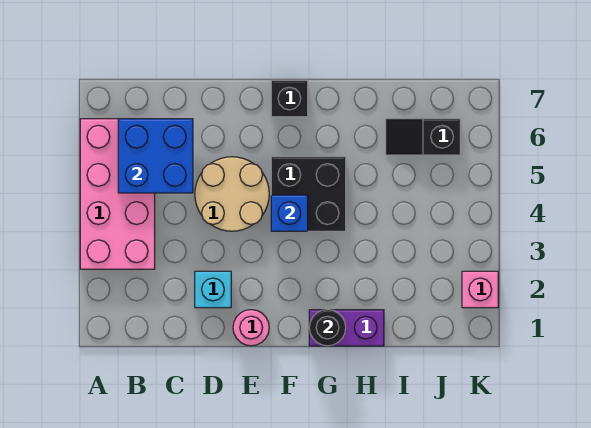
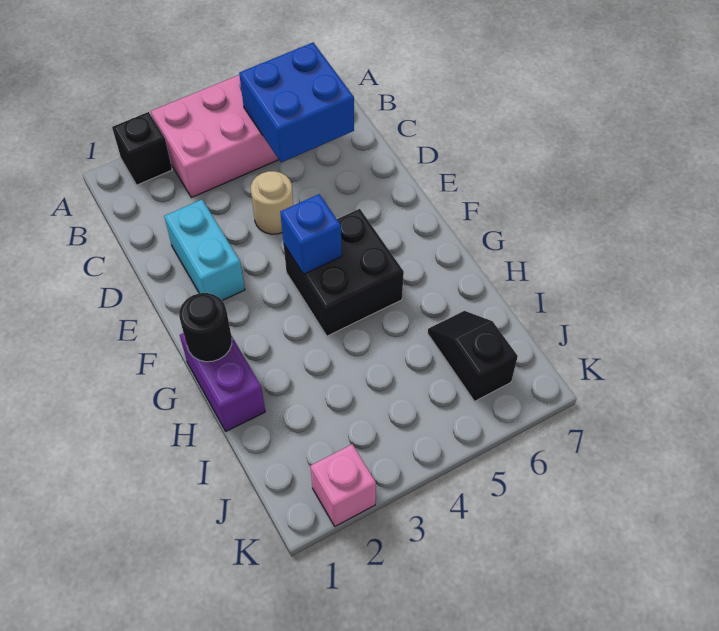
cyan 1x1 brick [195,271,231,308] -> cyan 1x2 brick [164,200,245,301]
tan 2x2 round brick [195,157,269,231] -> tan 1x1 round brick [251,171,293,234]
pink 1x1 round brick [233,310,269,346] -> none
black 1x1 brick [271,80,308,117] -> black 1x1 brick moved to [112,112,172,185]

